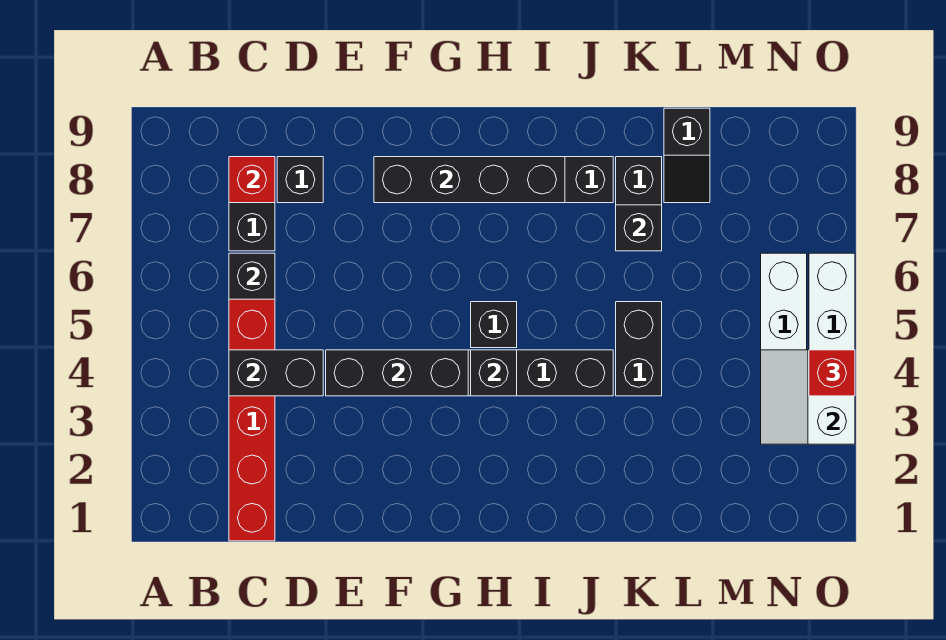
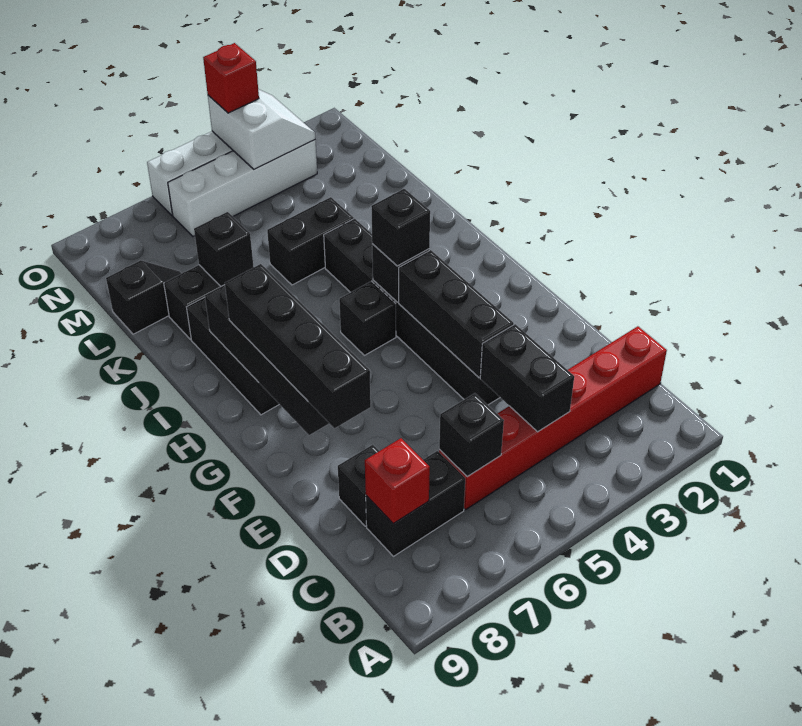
none -> black 1x4 brick [225,264,371,428]
none -> black 1x1 brick [371,189,430,266]
white 2x2 slope [761,350,855,444] -> white 2x2 slope turned to [208,89,315,169]

